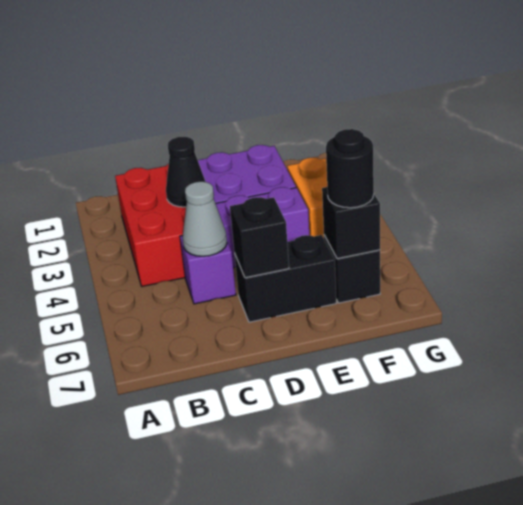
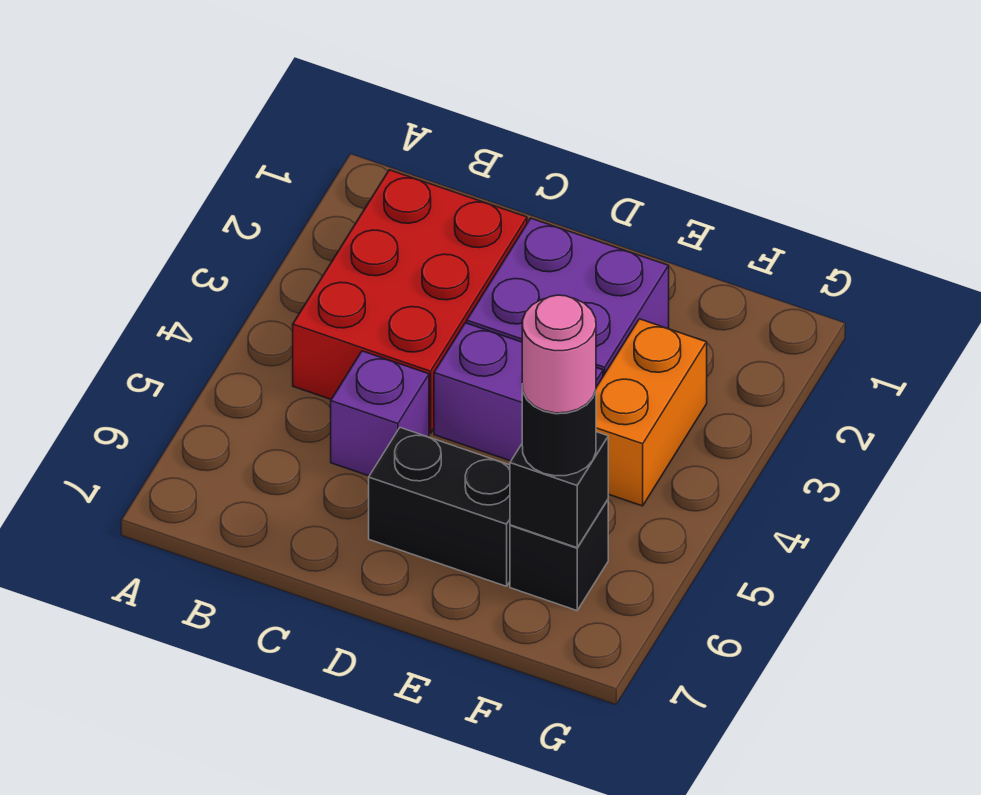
black 1x1 cone [166,137,206,207] -> none
grey 1x1 cone [183,182,227,256] -> none
black 1x1 brick [230,197,289,278] -> none
none -> pink 1x1 round brick [522,295,596,413]

